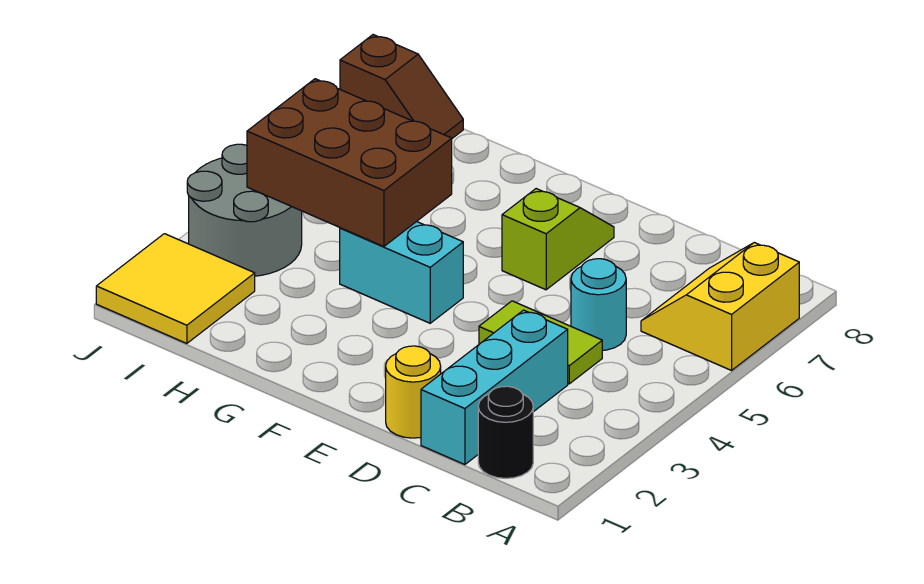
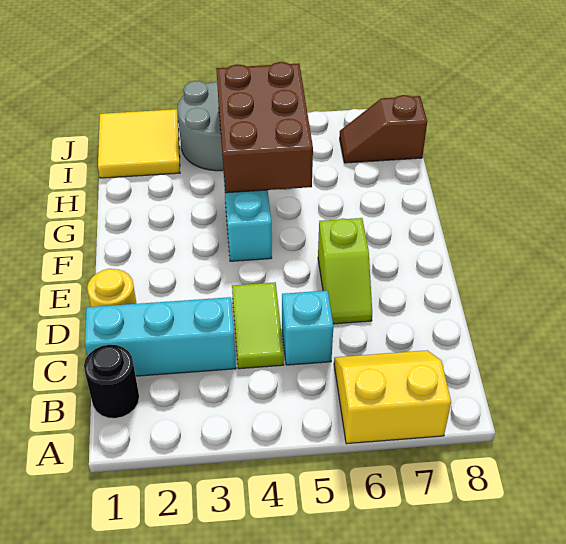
cyan 1x1 round brick [571,259,626,350] -> cyan 1x1 brick [282,291,333,365]
lime 1x2 slope [502,189,614,290] -> lime 1x2 slope turned to [318,218,372,324]
brown 1x2 slope [340,35,463,138] -> brown 1x2 slope turned to [340,95,427,163]

